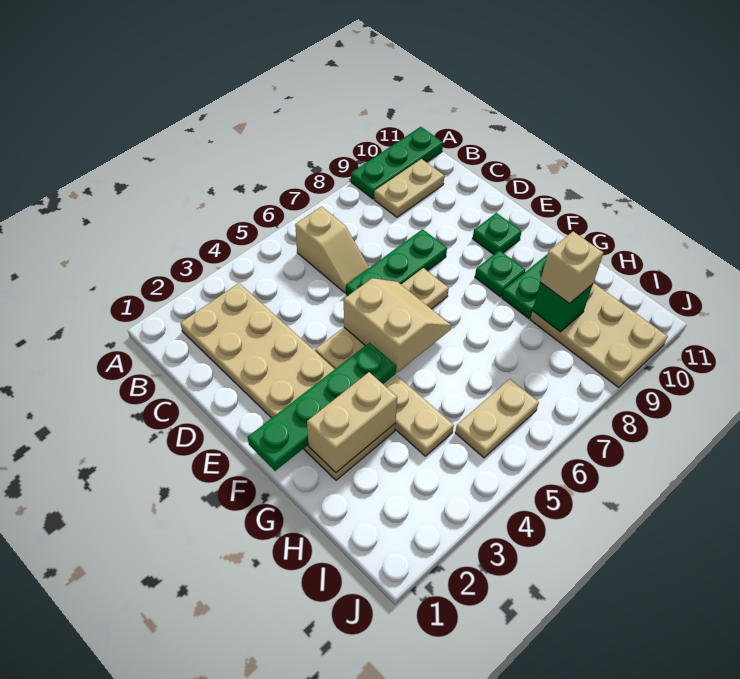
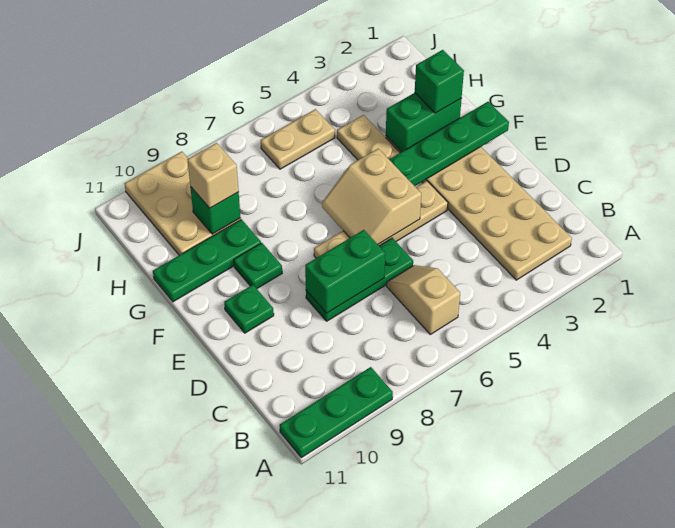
tan 1x2 plate [374,159,444,217] -> none
none -> green 1x2 brick [305,230,385,313]
tan 1x2 brick [307,372,398,472] -> green 1x2 brick [386,93,462,152]
none -> green 1x1 brick [415,50,464,113]

